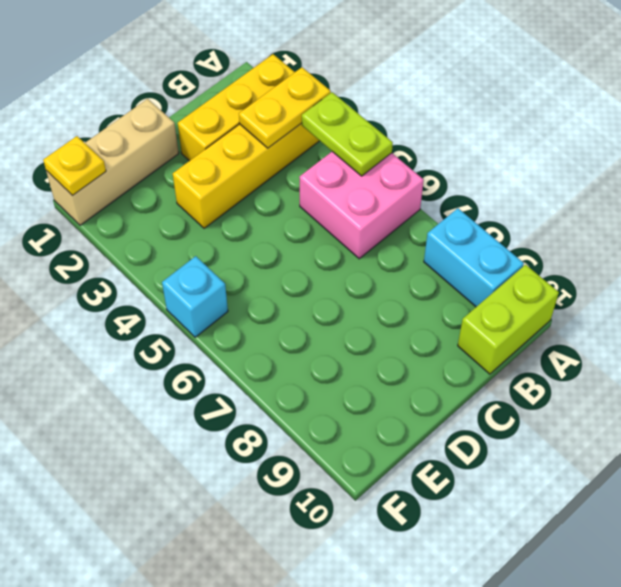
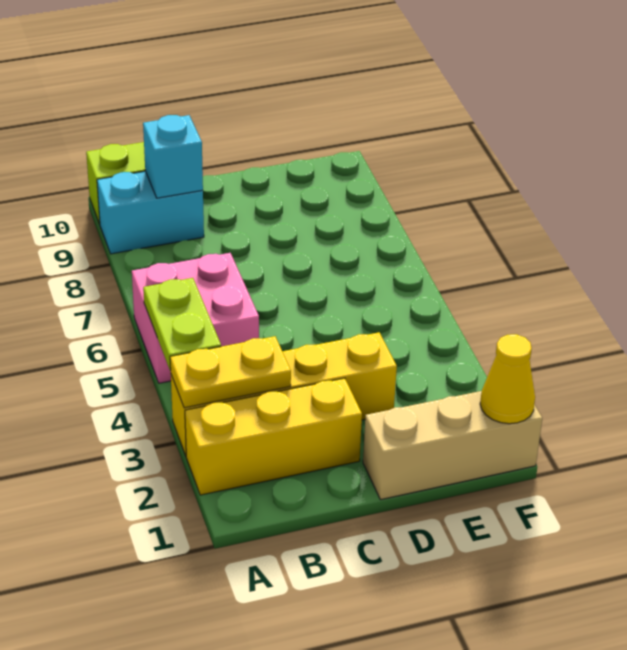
cyan 1x2 brick [424,208,524,307] -> cyan 1x2 brick turned to [97,171,204,254]
yellow 1x1 plate [43,136,106,196] -> yellow 1x1 cone [480,334,535,424]
cyan 1x1 brick [162,256,228,337] -> cyan 1x1 brick moved to [143,115,203,198]

